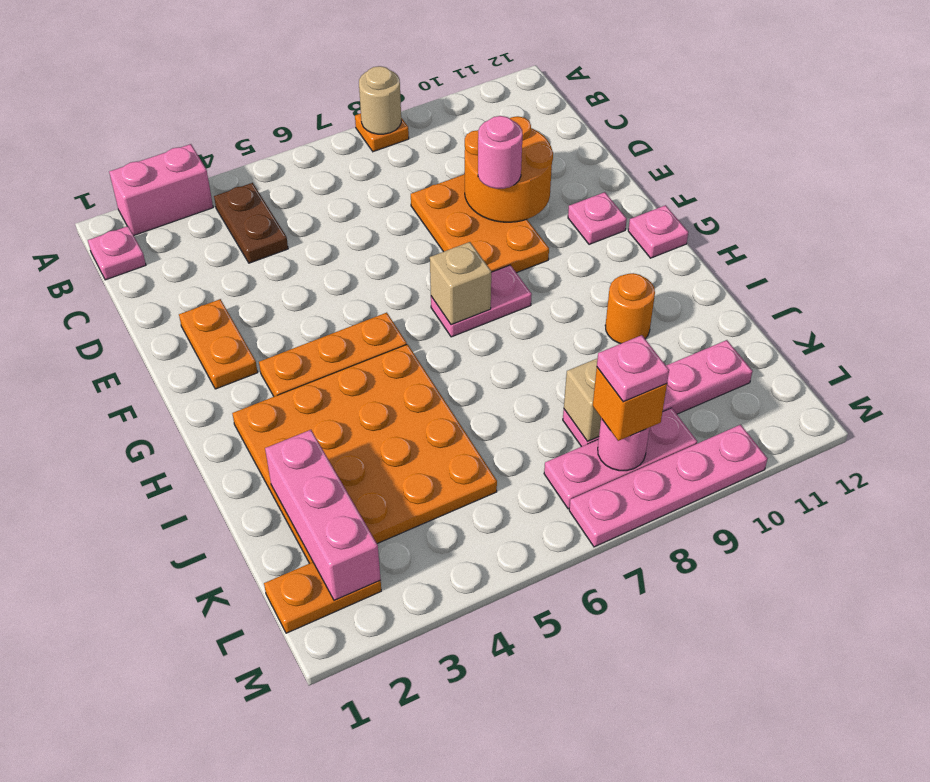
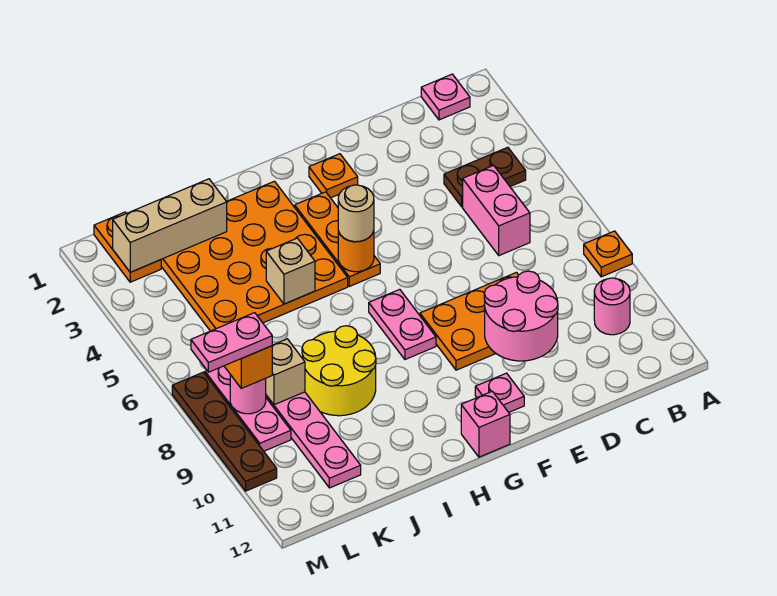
pink 1x2 brick [109,144,213,235] -> pink 1x2 brick moved to [463,165,530,256]
tan 1x1 round brick [359,66,401,134] -> tan 1x1 round brick moved to [338,185,374,242]
orange 2x2 round brick [465,116,553,222] -> pink 2x2 round brick [484,271,558,361]
orange 1x2 plate [179,299,258,389] -> orange 1x1 plate [309,154,358,198]
pink 1x1 round brick [478,116,522,189] -> pink 1x1 round brick moved to [594,278,630,335]
tan 1x1 brick [430,242,491,325] -> tan 1x1 brick moved to [266,238,315,304]
pink 1x1 plate [628,205,688,258] -> pink 1x1 brick [461,391,510,457]
none -> yellow 2x2 round brick [302,326,376,416]
orange 1x1 round brick [605,273,655,344] -> orange 1x1 round brick moved to [338,231,374,272]
pink 1x3 brick [265,430,381,601] -> tan 1x3 brick [113,179,227,272]
pink 1x1 plate [597,335,669,402] -> pink 1x2 plate [191,313,272,372]
pink 1x4 plate [569,425,768,547] -> brown 1x4 plate [172,372,277,491]

